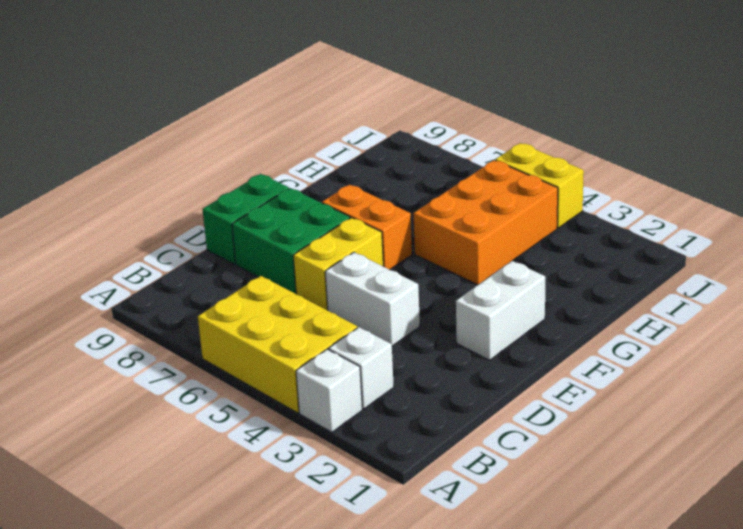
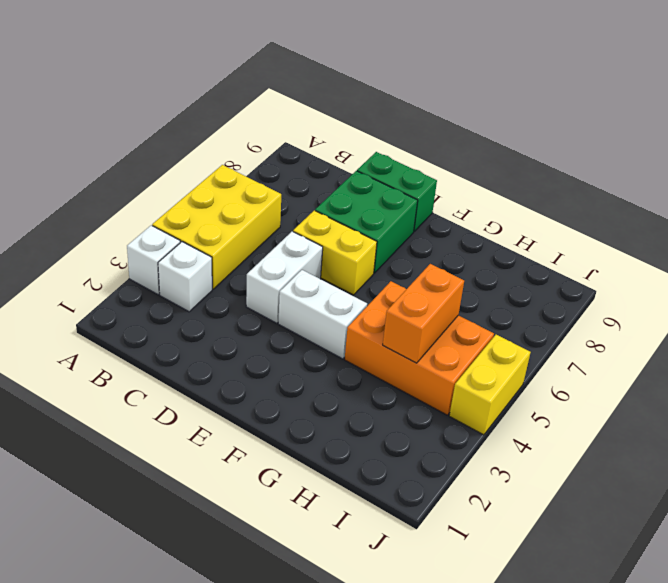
white 1x2 brick [456,261,545,360] -> white 1x2 brick moved to [278,270,367,359]
orange 1x2 brick [322,185,412,270] -> orange 1x2 brick moved to [383,264,464,363]

